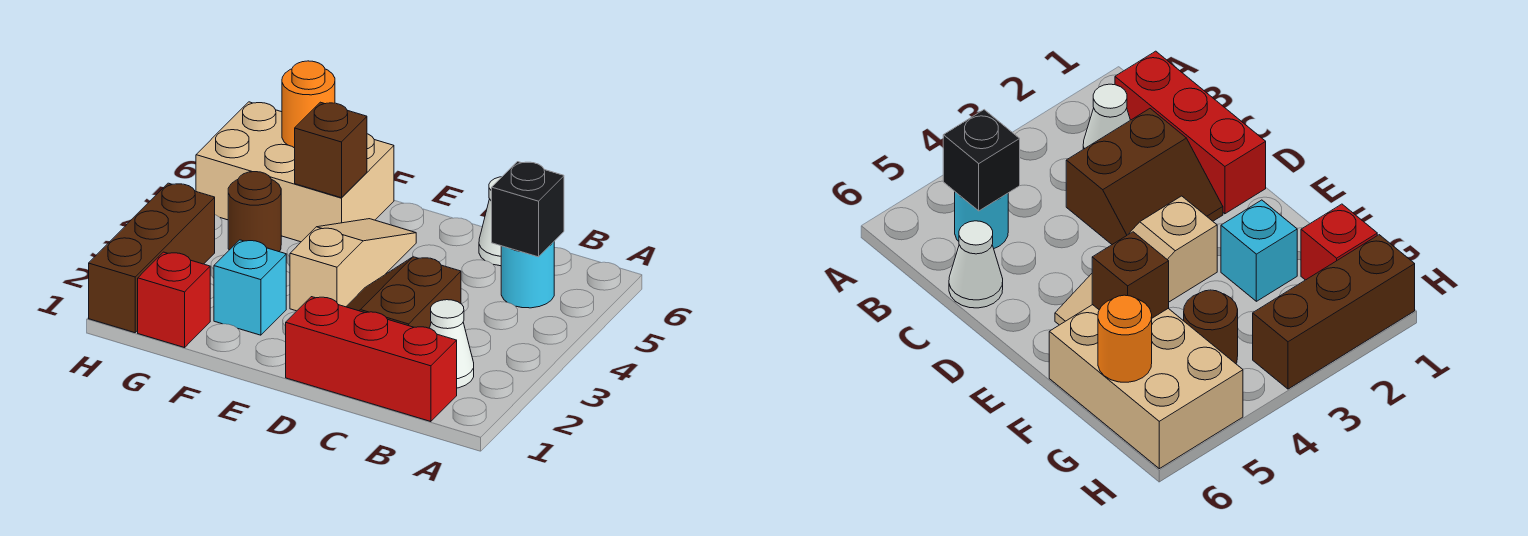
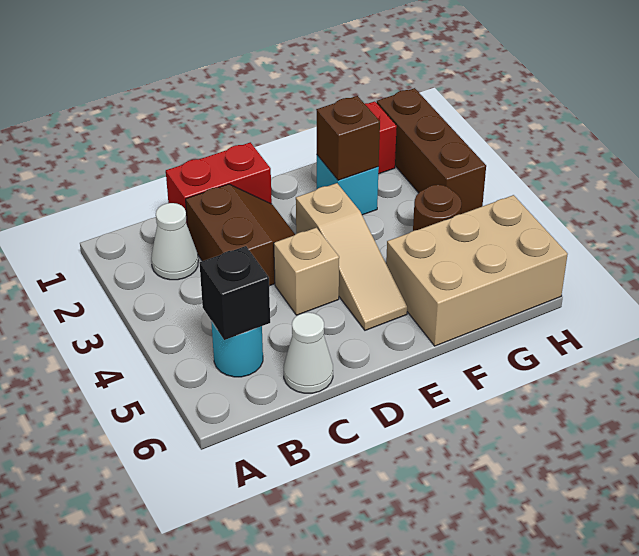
red 1x3 brick [286,297,457,422] -> red 1x2 brick [166,142,272,226]
none -> tan 1x1 brick [274,228,339,315]
brown 1x1 brick [295,102,367,198] -> brown 1x1 brick moved to [316,96,380,180]
orange 1x1 round brick [282,61,335,148] -> none

